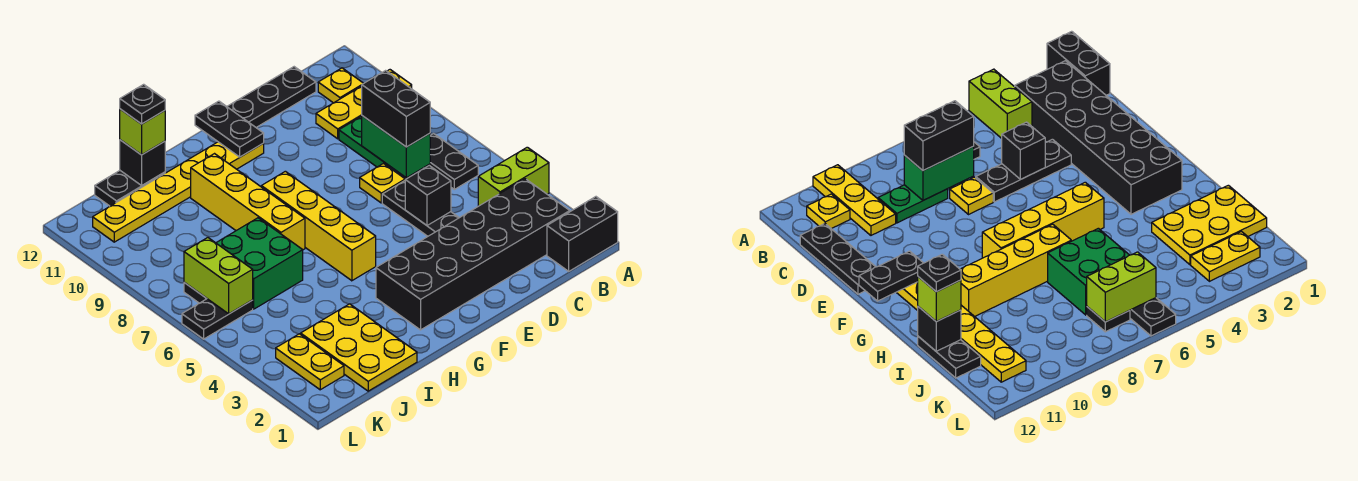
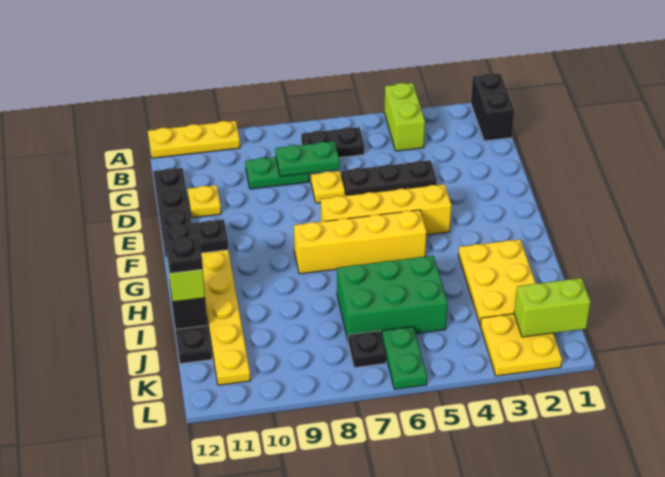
yellow 1x3 plate [316,70,412,139] -> yellow 1x3 plate turned to [148,121,240,158]
black 2x6 brick [376,179,570,330] -> none
yellow 1x1 plate [318,68,363,103] -> yellow 1x1 plate moved to [188,185,221,218]
green 1x2 brick [362,116,430,178] -> green 1x2 plate [275,141,340,177]
black 1x2 brick [362,71,430,147] -> none
black 1x1 brick [405,166,451,225] -> none
yellow 1x4 brick [191,154,305,250] -> yellow 1x4 brick moved to [321,184,451,235]
yellow 2x3 plate [301,304,417,391] -> yellow 2x3 plate turned to [458,239,536,325]
green 2x2 brick [216,218,303,309] -> green 2x3 brick [337,256,448,340]
yellow 1x2 plate [276,334,344,390] -> yellow 2x2 plate [480,314,562,376]
black 1x2 plate [182,299,253,339] -> green 1x2 plate [382,327,427,389]
lime 1x2 brick [184,238,253,314] -> lime 1x2 brick moved to [514,278,590,337]

